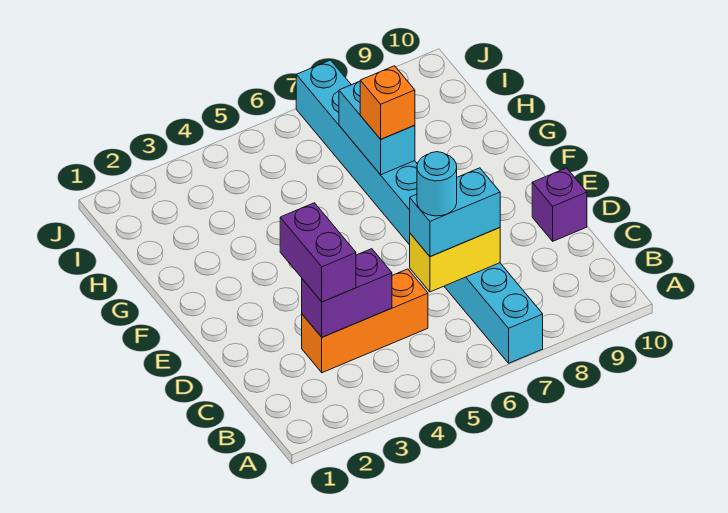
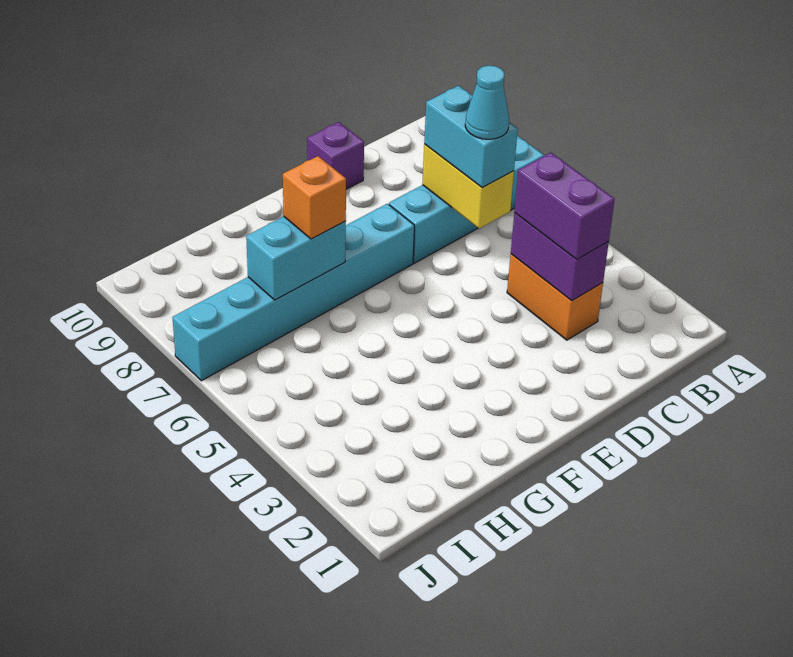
orange 1x3 brick [302,269,428,373] -> orange 1x2 brick [507,254,603,340]
purple 1x2 brick [280,203,356,302] -> purple 1x2 brick turned to [514,153,615,259]
cyan 1x1 round brick [417,152,457,216] -> cyan 1x1 cone [465,66,509,139]

